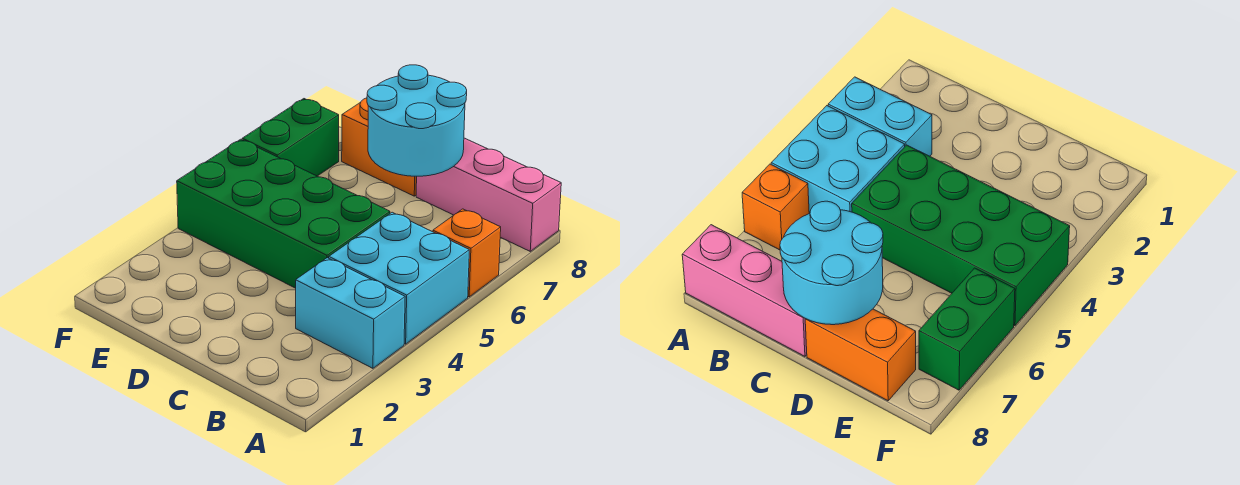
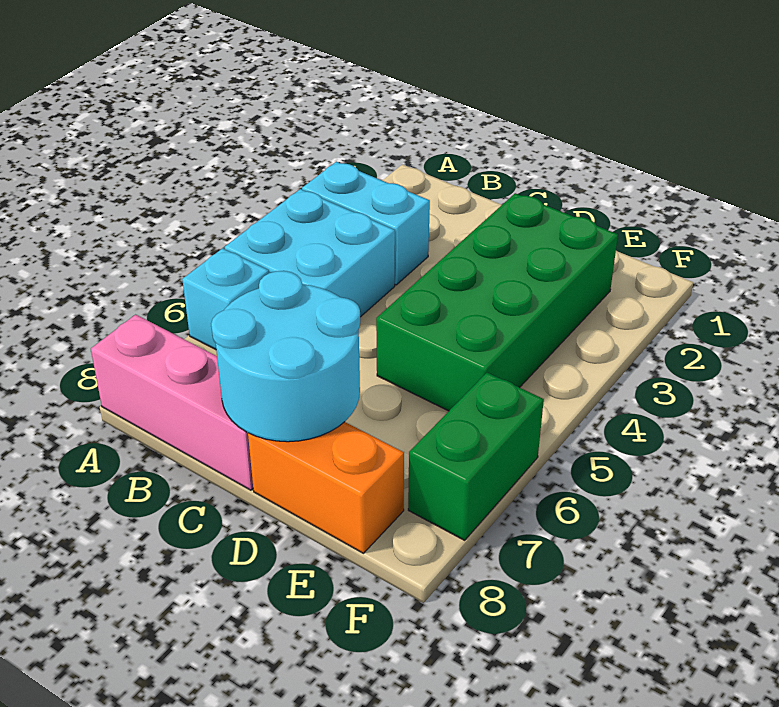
orange 1x1 brick [433,209,501,297] -> cyan 1x1 brick [182,248,269,349]
green 2x4 brick [177,139,390,288] -> green 2x4 brick turned to [376,193,618,411]

